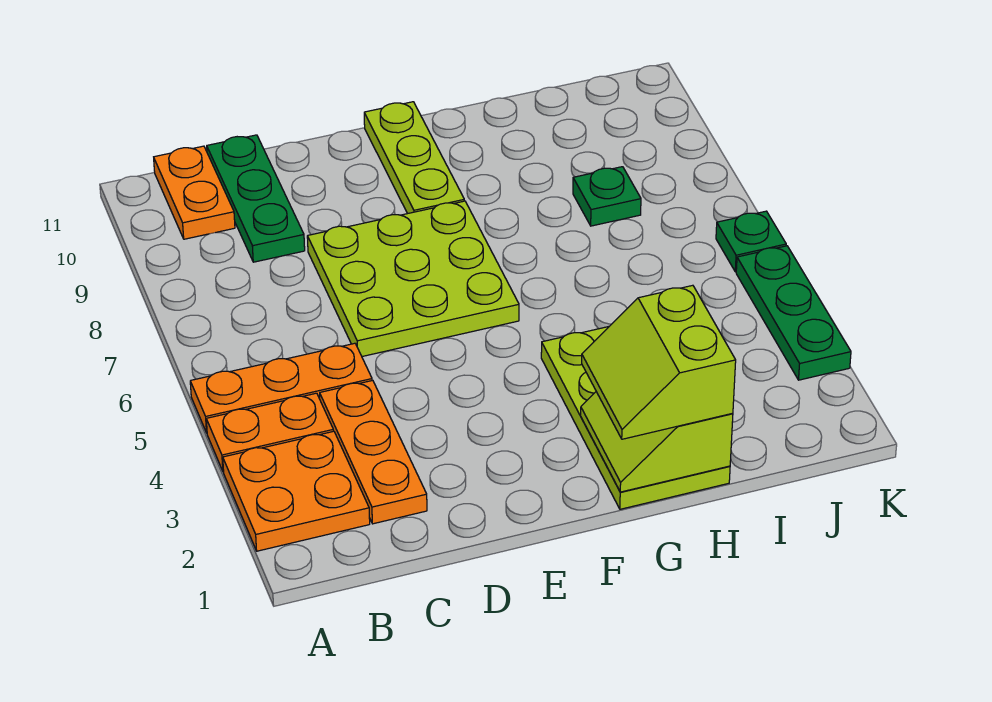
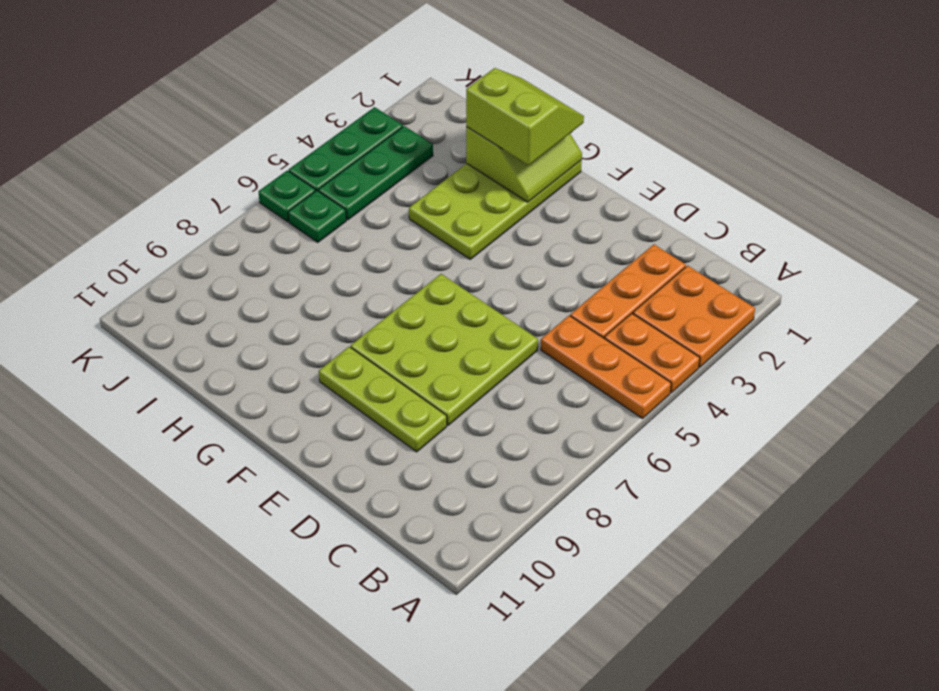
orange 1x2 plate [154,146,235,239] -> none
green 1x3 plate [207,135,305,262] -> green 1x3 plate moved to [318,126,433,220]
lime 1x3 plate [364,102,464,214] -> lime 1x3 plate turned to [319,347,447,452]
lime 2x2 slope [582,285,736,439] -> lime 2x2 slope turned to [466,68,584,165]
green 1x1 plate [573,167,641,226] -> green 1x1 plate moved to [288,191,346,242]

